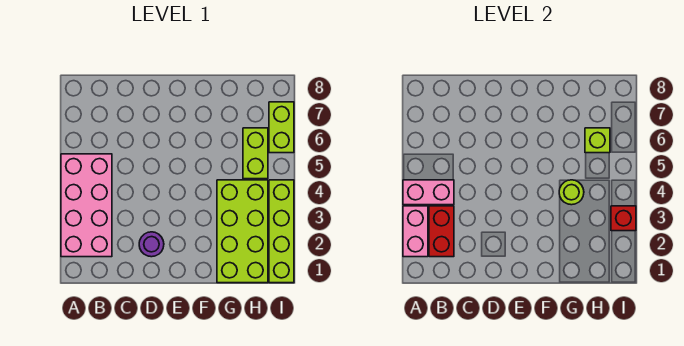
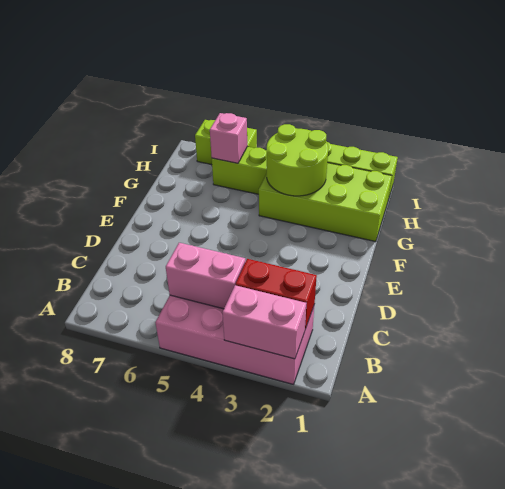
pink 1x2 brick [403,180,454,205] -> pink 1x2 brick turned to [166,243,246,309]
purple 1x1 round brick [139,232,164,257] -> none
lime 1x1 round brick [559,180,584,205] -> lime 2x2 round brick [267,124,328,196]
lime 1x1 brick [585,128,610,153] -> pink 1x1 brick [210,113,247,163]
red 1x1 brick [611,206,636,231] -> none

